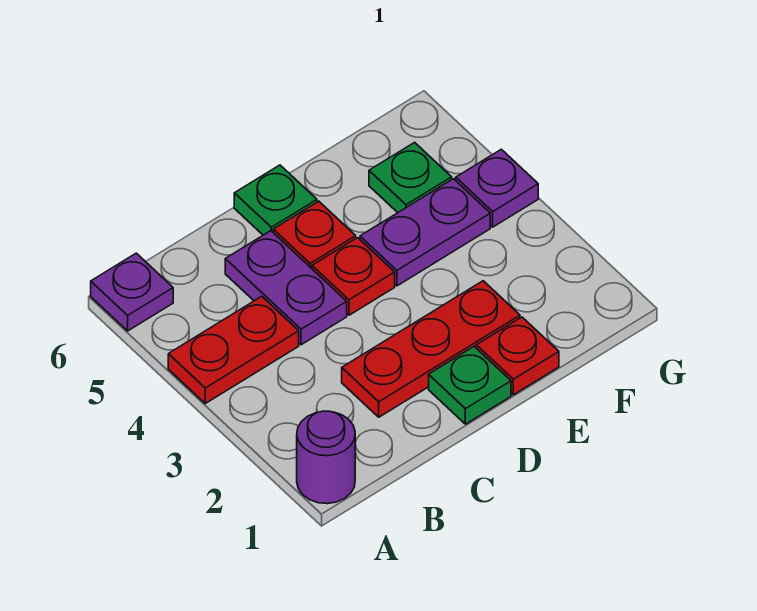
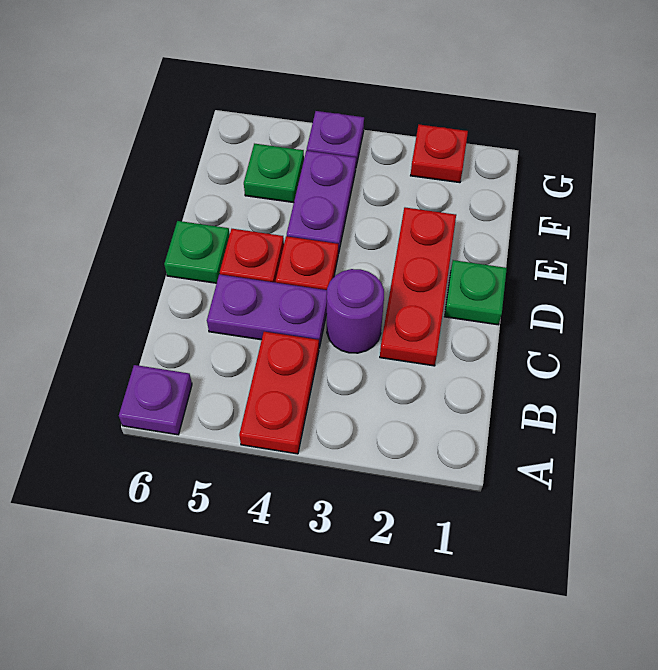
purple 1x1 round brick [297,411,355,504] -> purple 1x1 round brick moved to [327,269,384,353]
red 1x1 plate [476,317,559,395] -> red 1x1 plate moved to [411,125,468,183]

